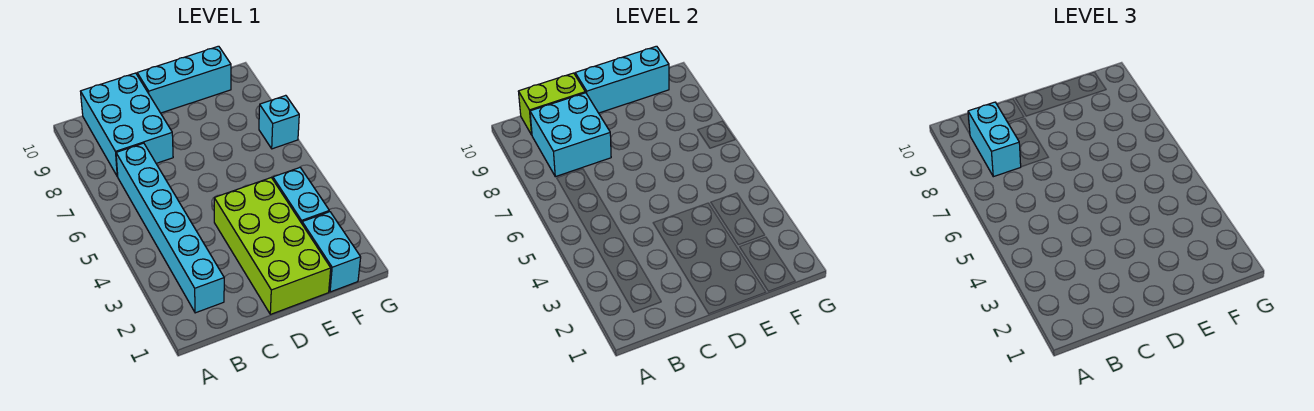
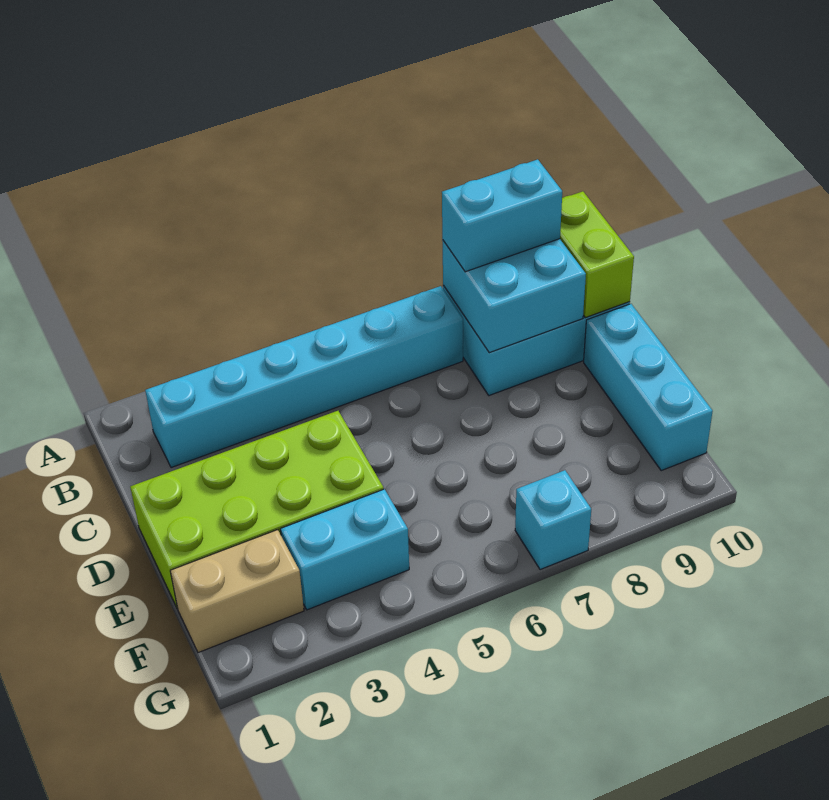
cyan 1x3 brick [575,46,669,113] -> none
cyan 1x2 brick [302,212,361,292] -> tan 1x2 brick [170,530,304,653]

